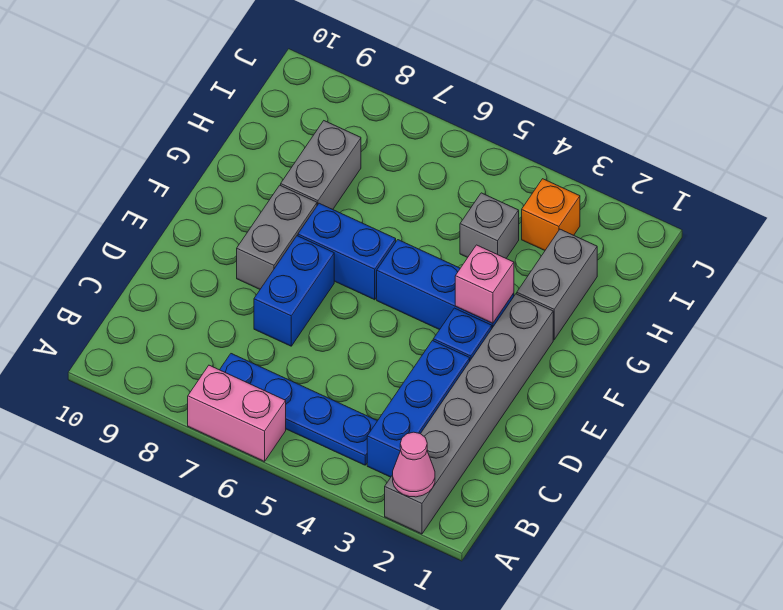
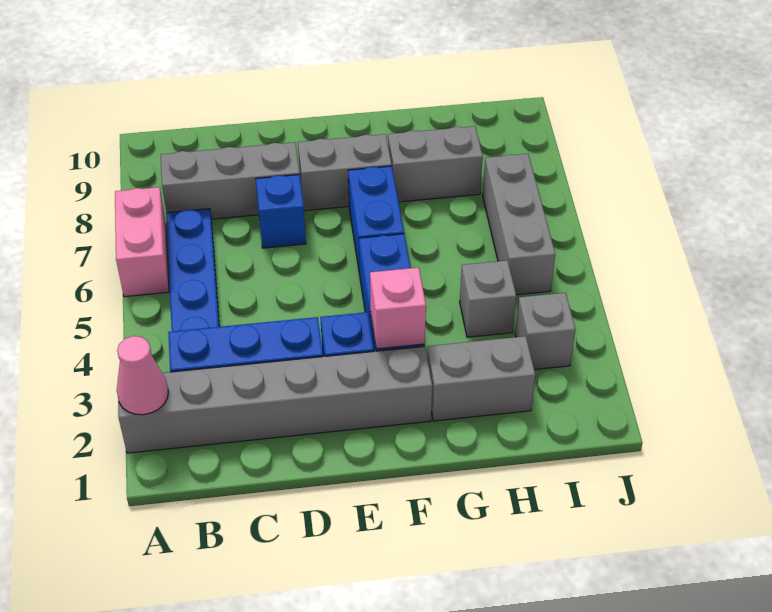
none -> grey 1x3 brick [161,142,300,219]
blue 1x2 brick [254,236,334,346] -> blue 1x1 brick [256,174,306,248]
orange 1x1 brick [522,179,580,250] -> grey 1x1 brick [515,293,576,370]
none -> grey 1x3 brick [483,154,555,295]

